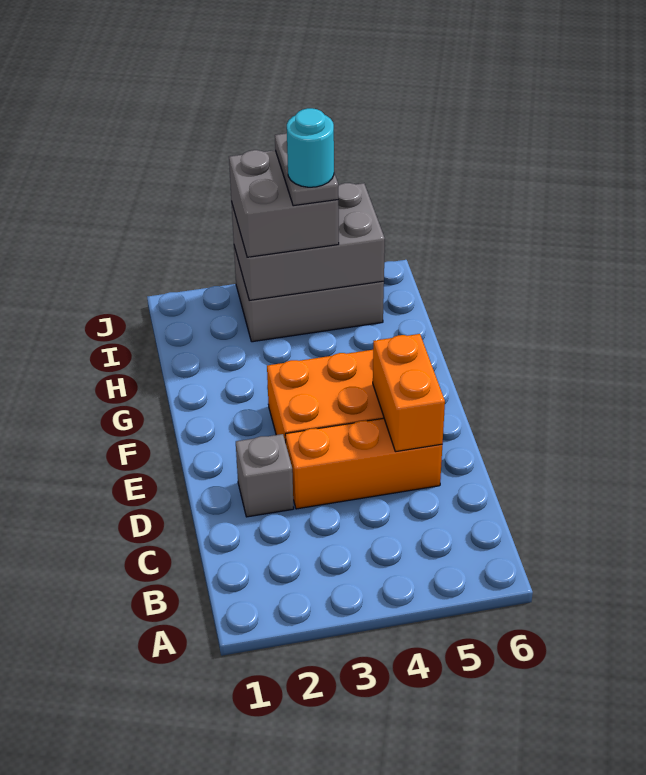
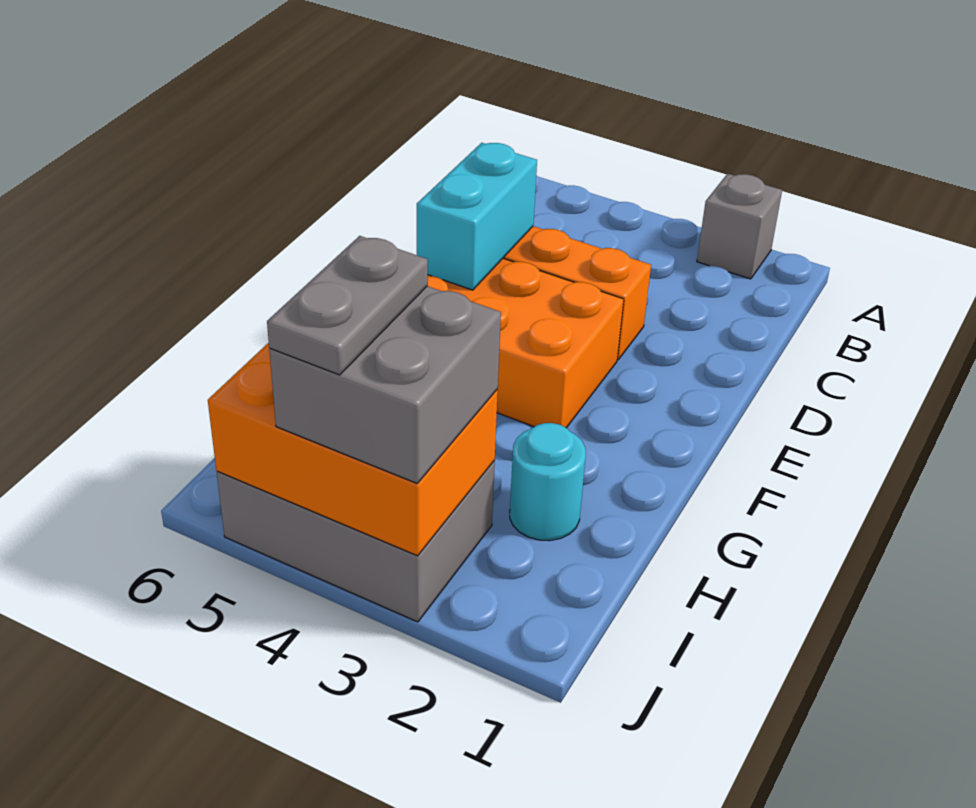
grey 1x1 brick [236,434,294,517] -> grey 1x1 brick moved to [697,174,782,279]
orange 1x2 brick [373,334,445,452] -> cyan 1x2 brick [417,143,537,290]
grey 2x3 brick [232,183,385,300] -> orange 2x3 brick [208,343,498,556]
cyan 1x1 round brick [287,108,334,187] -> cyan 1x1 round brick moved to [510,423,586,541]

